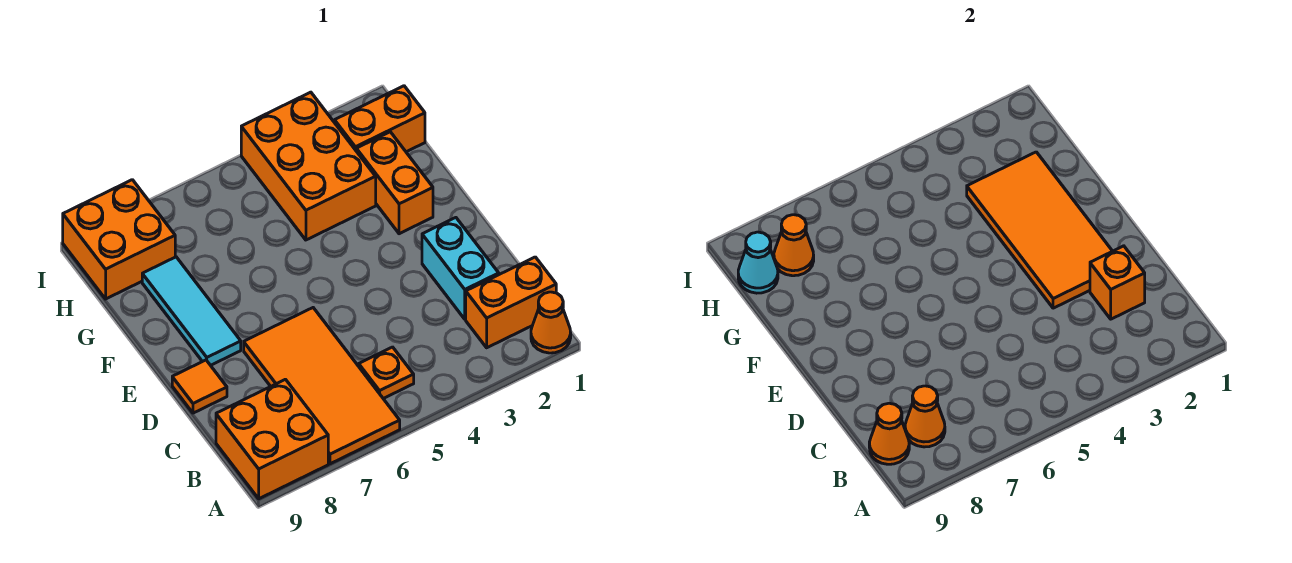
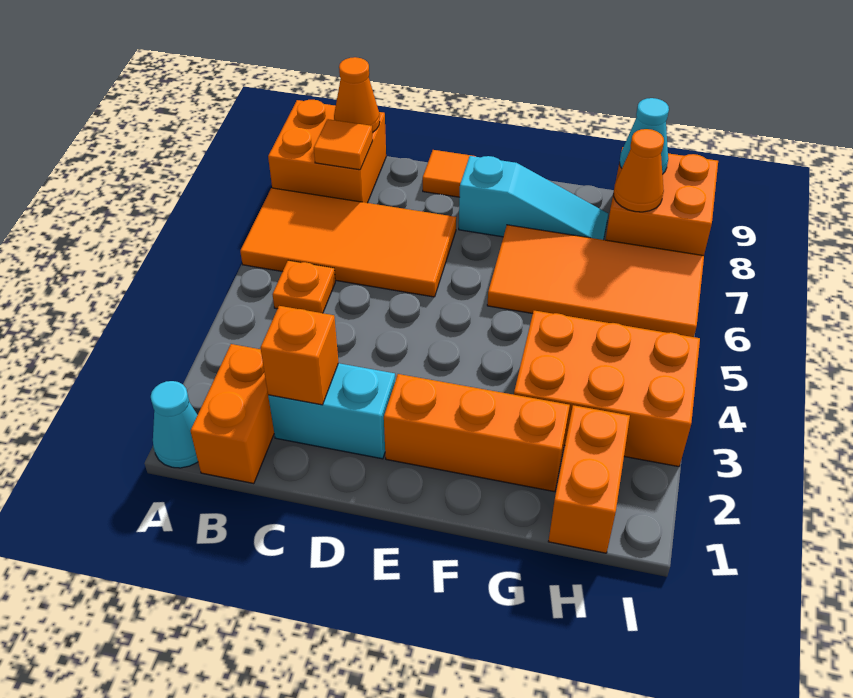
orange 1x1 cone [531,292,571,353] -> cyan 1x1 cone [151,381,198,468]
orange 1x1 cone [905,386,945,447] -> orange 1x1 tile [314,119,373,170]
orange 2x4 tile [967,152,1112,308] -> orange 2x4 tile moved to [487,225,704,337]
cyan 1x3 tile [142,257,241,365] -> cyan 1x3 slope [459,156,608,240]
orange 1x2 brick [356,132,433,234] -> orange 1x3 brick [384,374,570,492]

